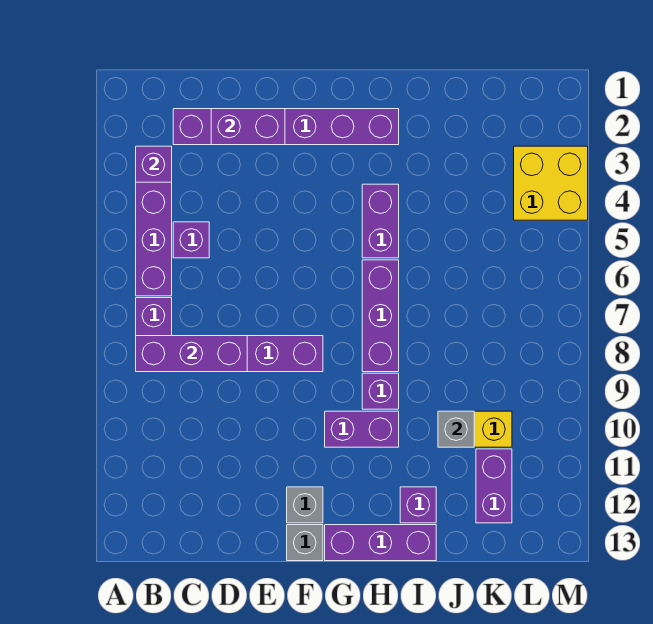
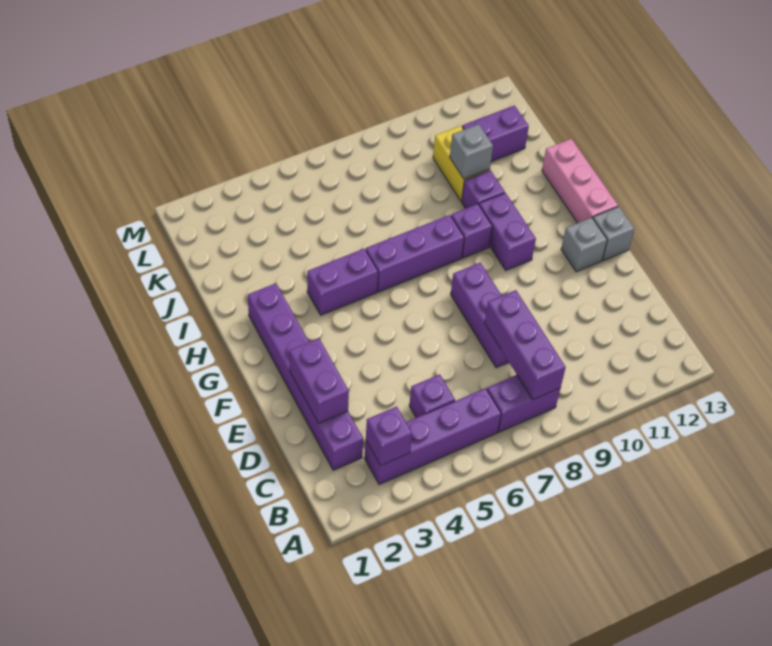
purple 1x3 brick [325,525,436,561] -> pink 1x3 brick [542,139,618,223]
purple 1x1 brick [400,487,436,523] -> purple 1x1 brick moved to [462,170,505,209]
yellow 2x2 brick [514,146,588,220] -> none

